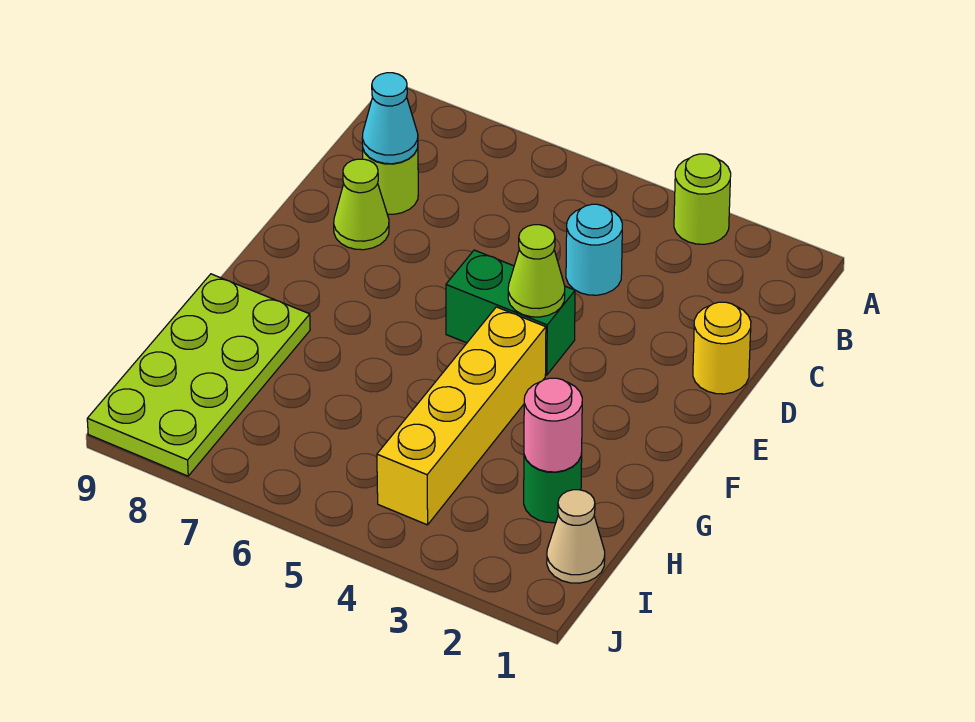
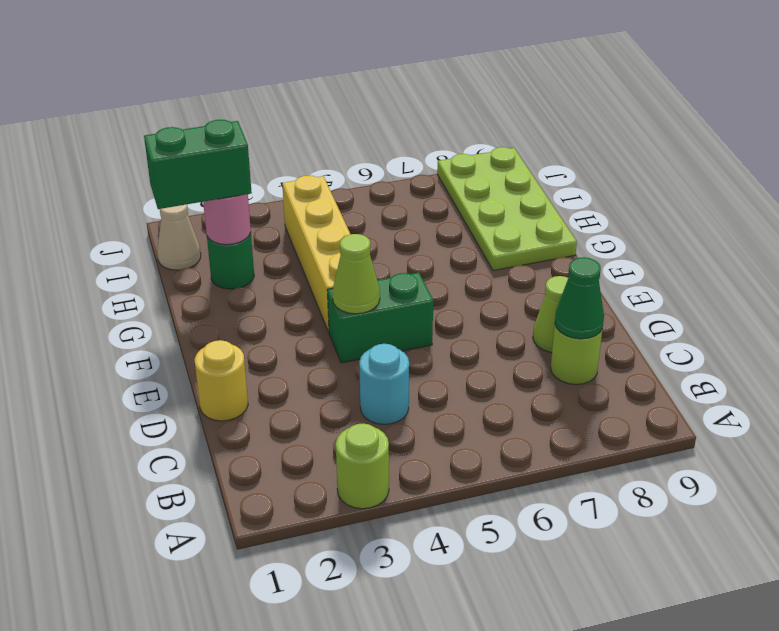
cyan 1x1 cone [362,73,418,164] -> green 1x1 cone [555,257,604,339]
none -> green 1x2 brick [144,120,252,209]

